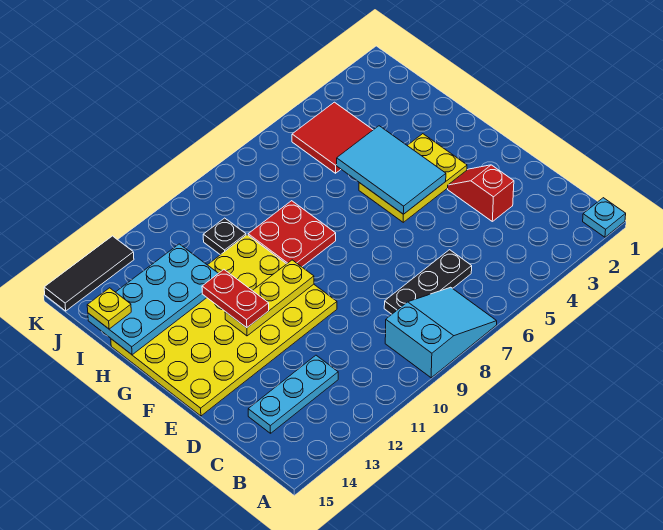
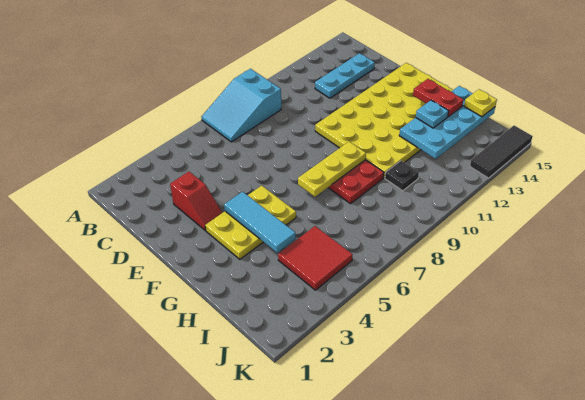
cyan 1x1 plate [583,198,626,237] -> cyan 1x1 plate moved to [416,100,449,128]
black 1x3 plate [384,250,472,314] -> none
cyan 2x3 tile [337,126,446,214] -> cyan 1x3 tile [224,192,296,253]
yellow 1x3 plate [225,260,314,336] -> yellow 1x3 plate moved to [298,142,366,197]
red 1x2 plate [202,270,269,328] -> red 1x2 plate moved to [413,79,463,117]

